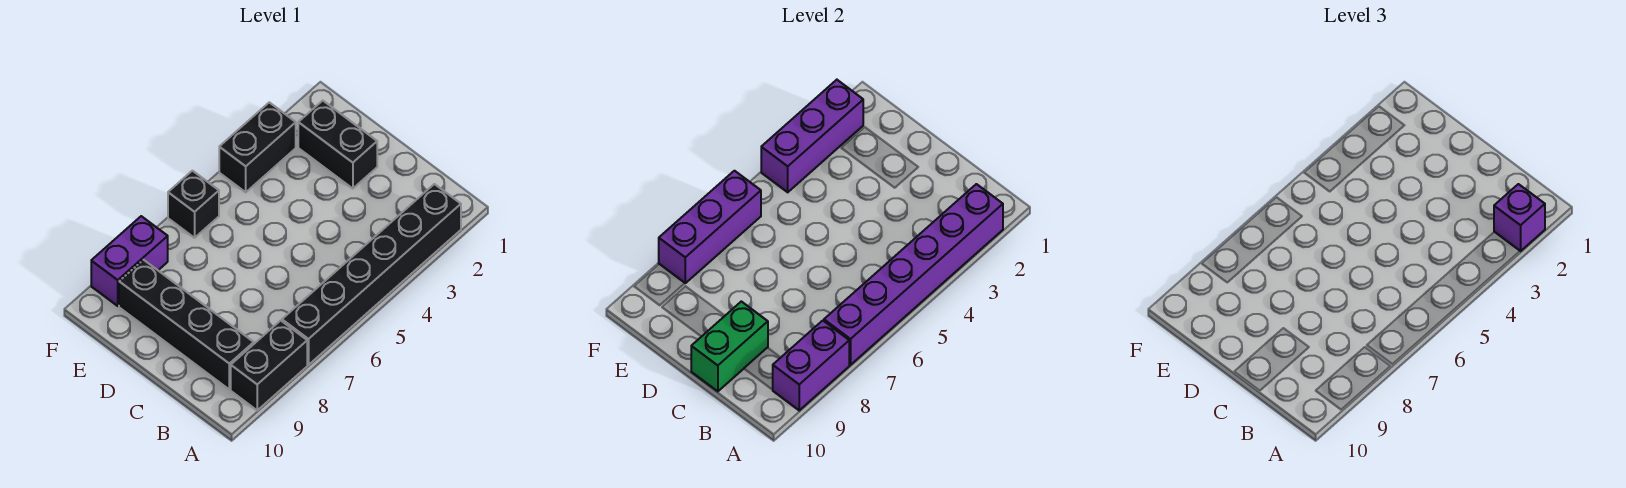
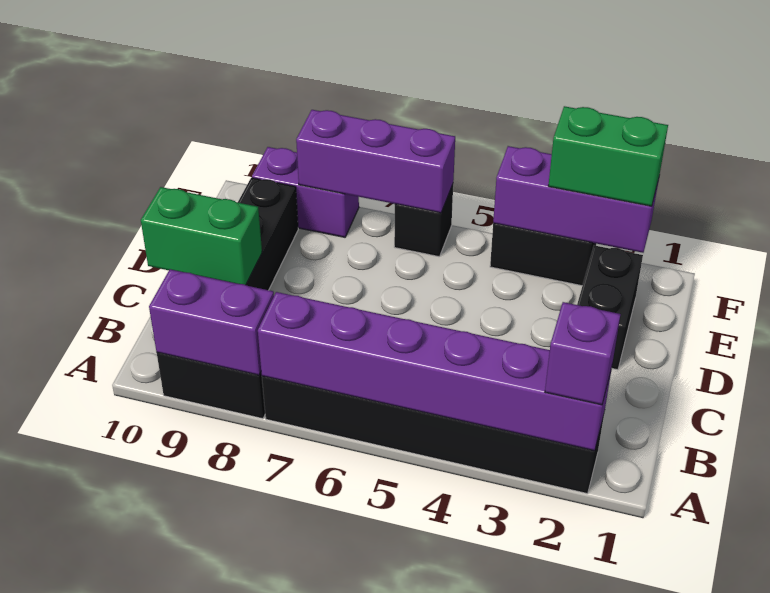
none -> green 1x2 brick [548,106,668,206]

